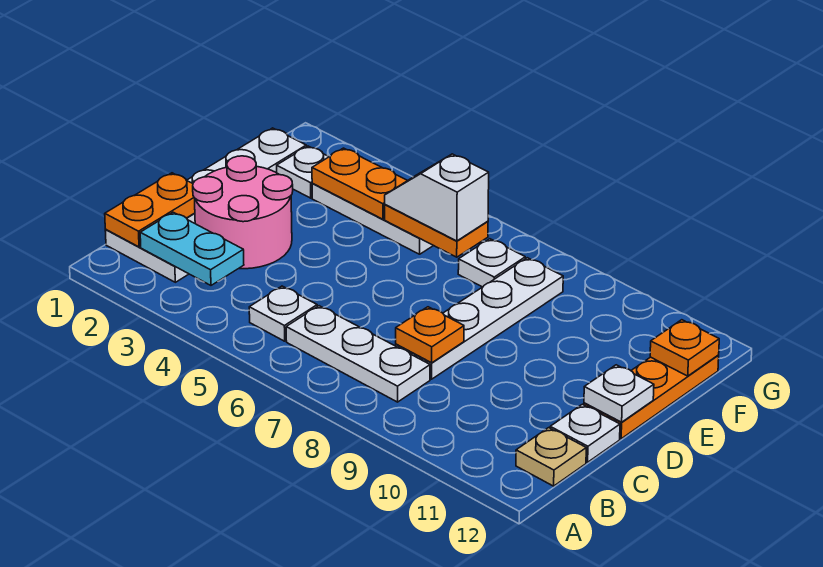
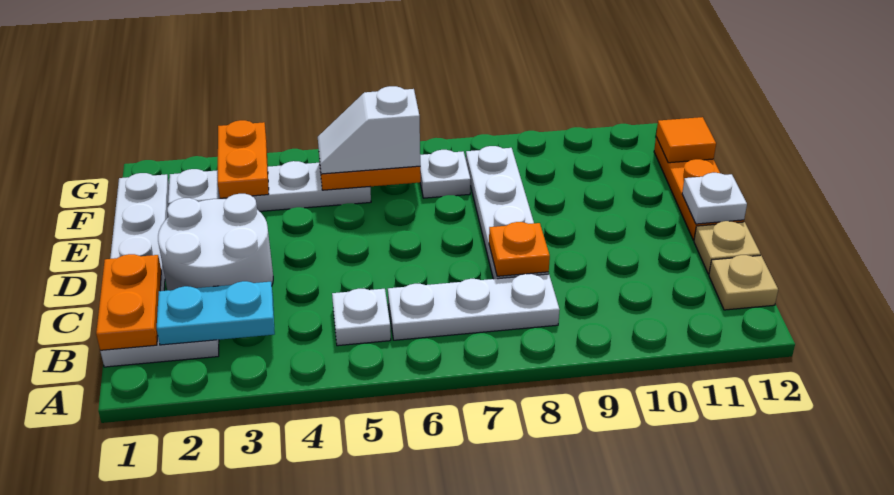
pink 2x2 round brick [193,156,293,269] -> white 2x2 round brick [158,194,273,290]
white 1x1 plate [550,404,620,462] -> tan 1x1 plate [694,221,761,274]
orange 1x2 plate [312,148,407,219] -> orange 1x2 plate turned to [218,120,269,198]
orange 1x1 plate [650,320,719,376] -> orange 1x1 tile [656,117,716,163]

